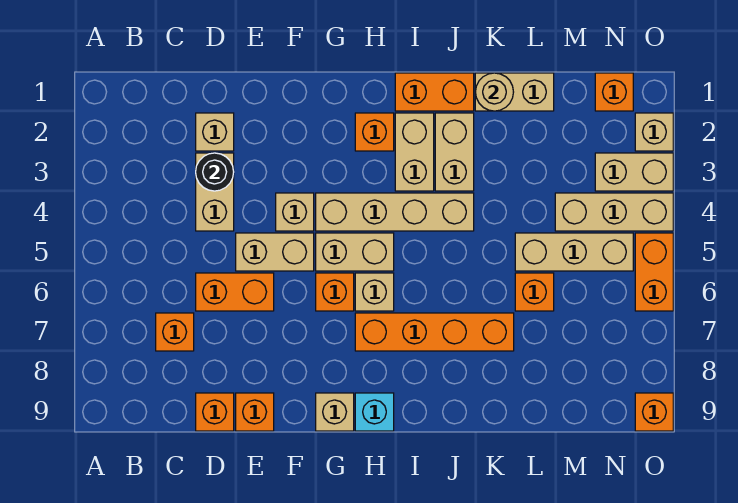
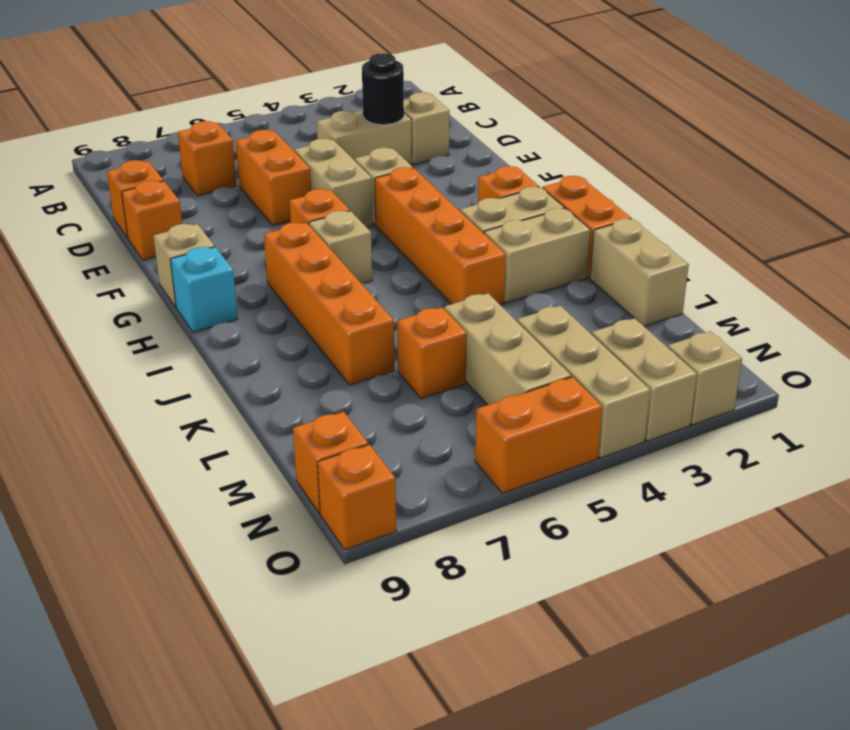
tan 1x4 brick [316,193,474,231] -> orange 1x4 brick [375,167,506,305]
tan 1x2 brick [316,233,394,271] -> none
tan 1x1 round brick [475,73,513,111] -> none
orange 1x1 brick [595,73,633,111] -> orange 1x1 brick moved to [293,412,368,514]

